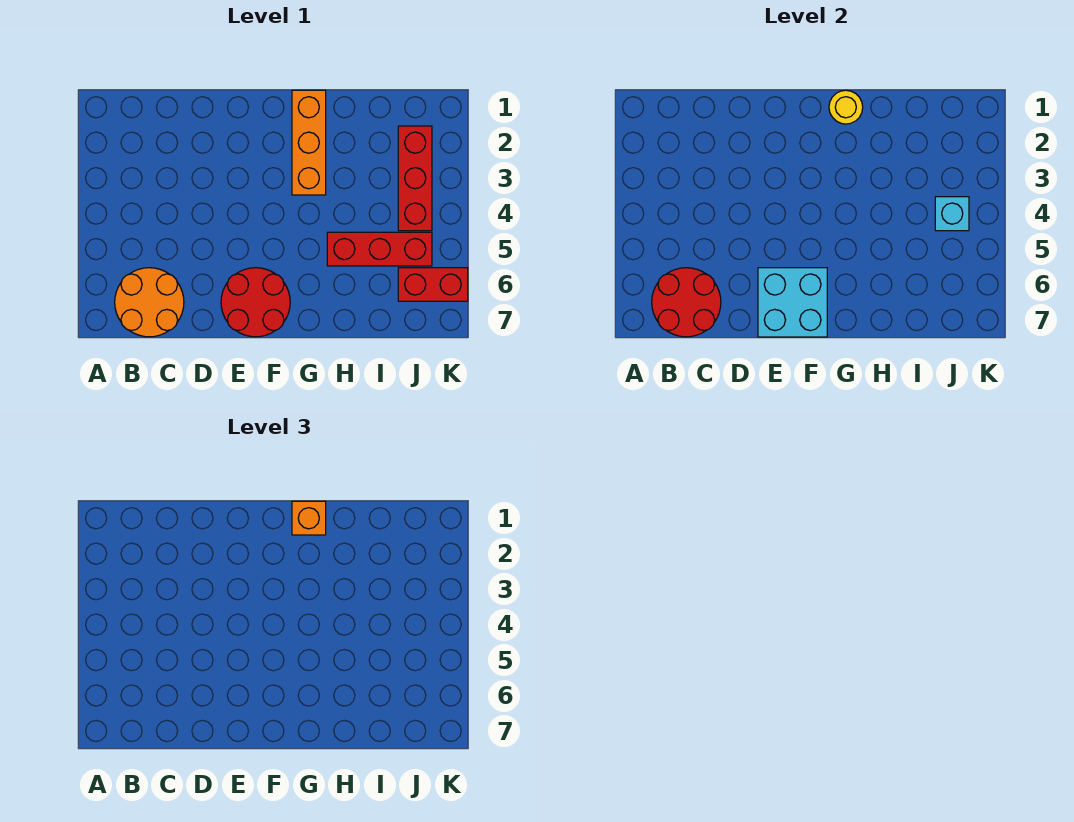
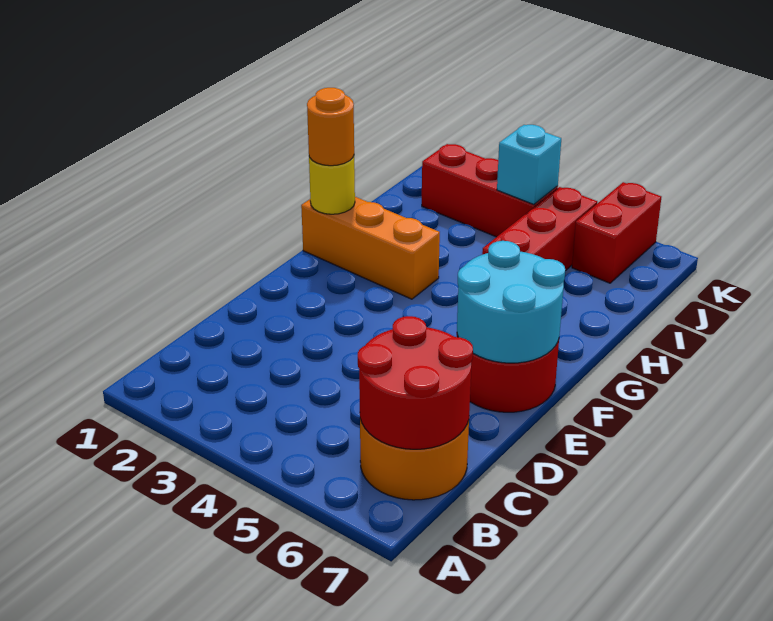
cyan 2x2 brick [758,268,827,337] -> cyan 2x2 round brick [457,241,565,363]
orange 1x1 brick [292,501,326,535] -> orange 1x1 round brick [307,88,354,166]

